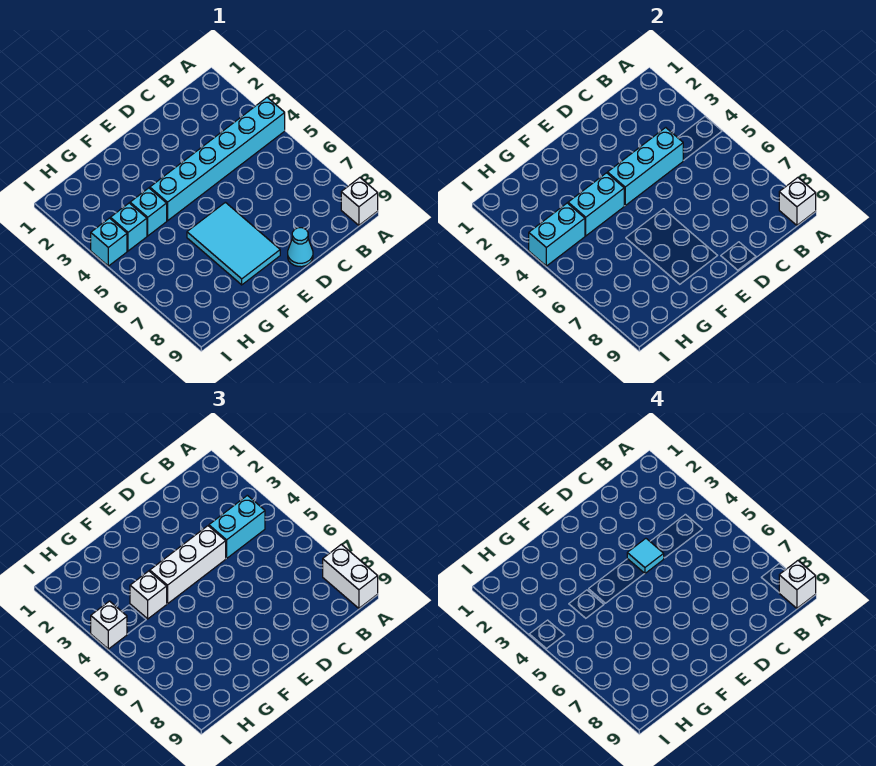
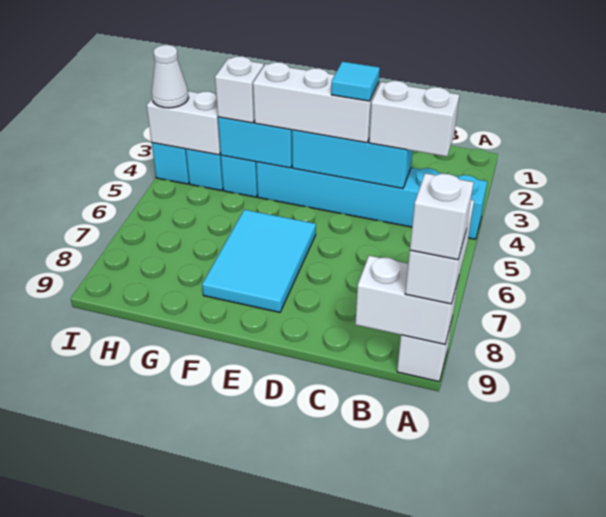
white 1x1 brick [779,178,816,225] -> white 1x2 brick [355,256,459,344]
cyan 1x2 brick [209,495,265,558] -> white 1x2 brick [369,81,459,157]
cyan 1x1 cone [288,228,313,267] -> none
cyan 1x2 brick [529,203,585,266] -> white 1x2 brick [147,91,221,155]
white 1x1 brick [91,601,127,649] -> white 1x1 cone [152,45,189,108]

